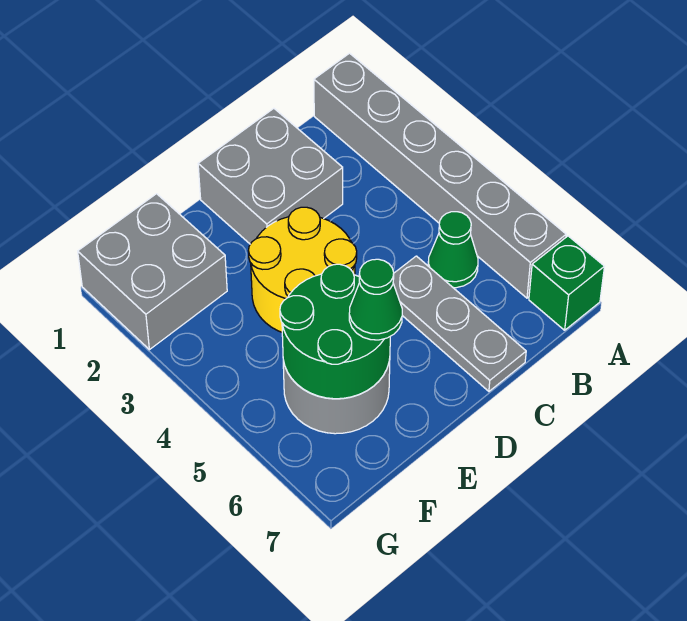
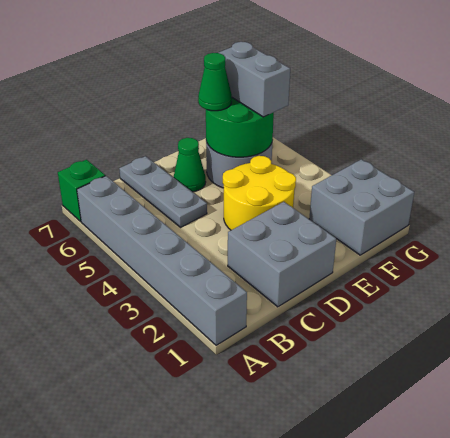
green 1x1 cone [428,212,478,288] -> green 1x1 cone moved to [173,138,206,192]
none -> grey 1x2 brick [219,42,290,117]

